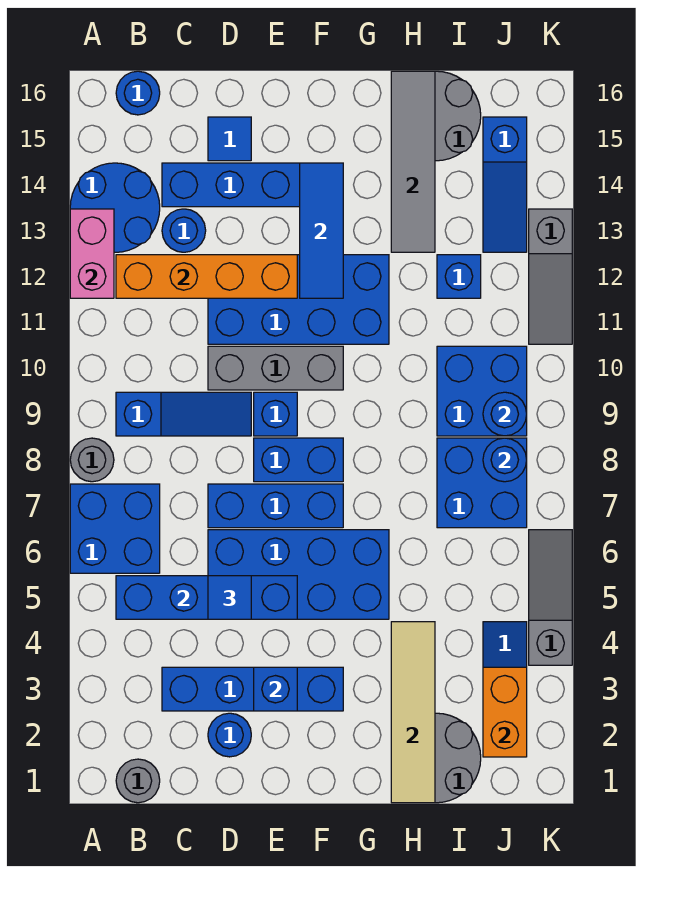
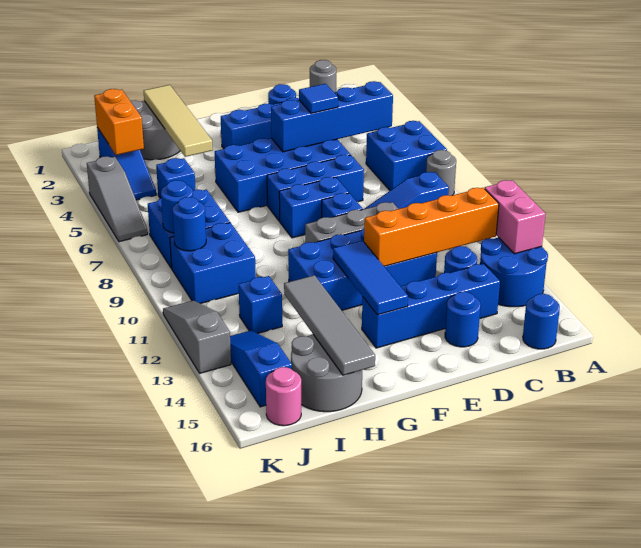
blue 1x1 tile [208,117,251,161] -> blue 1x1 round brick [445,292,481,347]
blue 1x1 brick [254,667,297,711] -> blue 1x1 brick moved to [156,158,195,199]
none -> pink 1x1 round brick [266,367,301,426]

